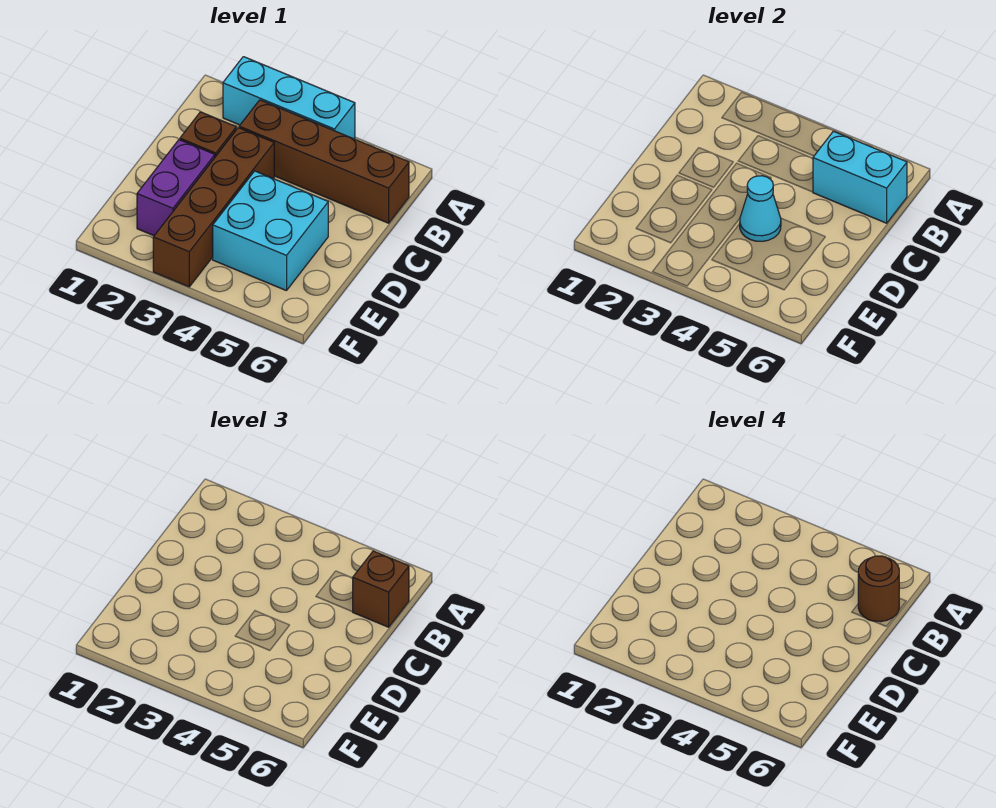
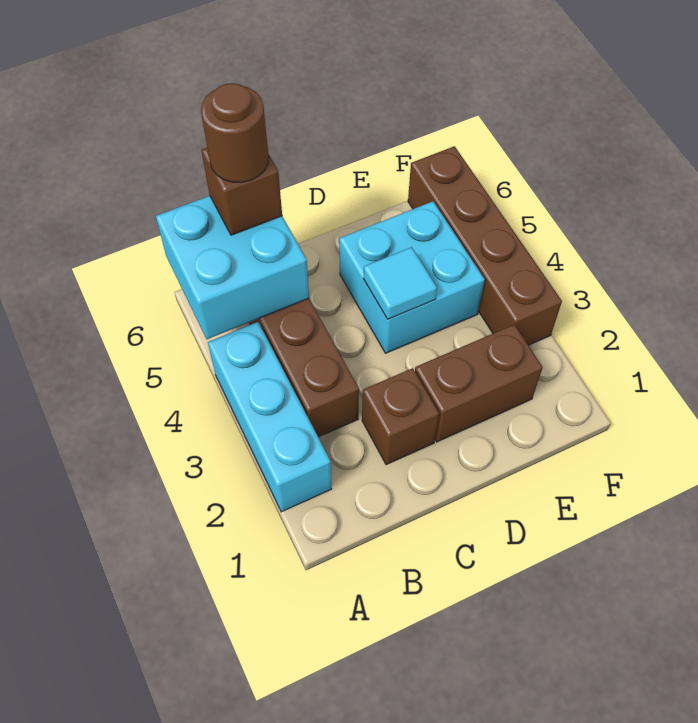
cyan 1x2 brick [813,131,907,223] -> cyan 2x2 brick [156,196,309,339]
brown 1x4 brick [153,128,274,287] -> brown 1x4 brick turned to [408,146,562,345]
purple 1x2 brick [137,140,215,236] -> brown 1x2 brick [415,324,543,442]
cyan 1x1 cone [740,176,781,241] -> cyan 1x1 tile [363,247,437,319]

